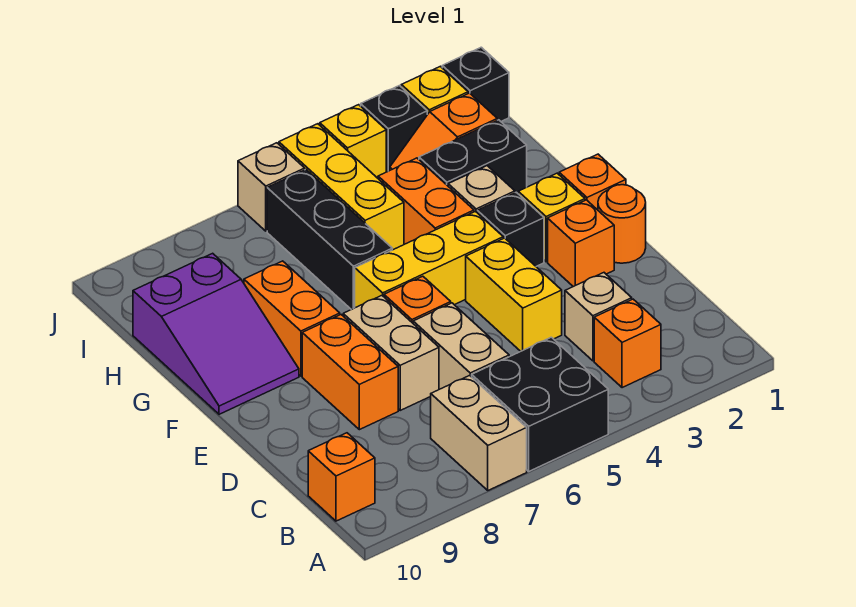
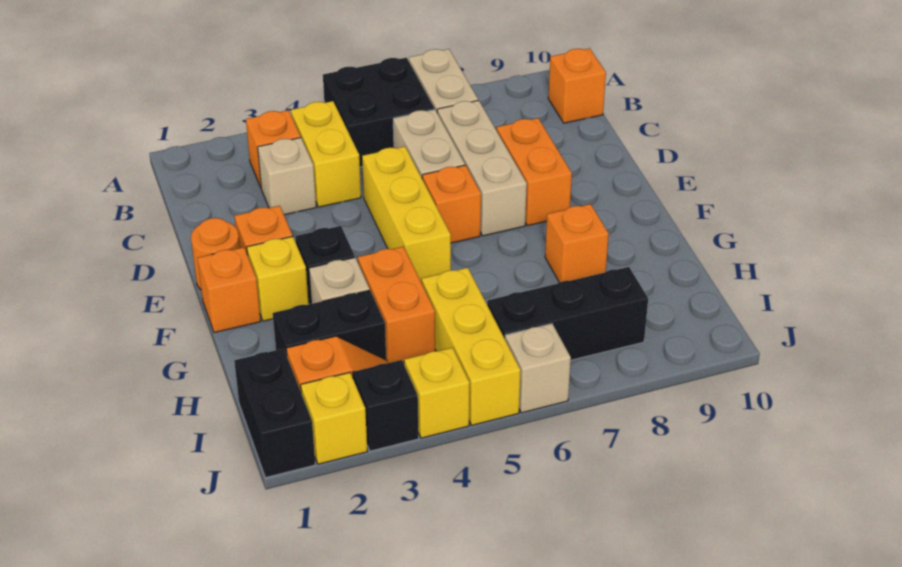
yellow 1x2 brick [466,238,562,351] -> yellow 1x2 brick moved to [291,101,361,207]
tan 1x2 brick [343,296,439,410] -> tan 1x3 brick [437,100,527,236]
yellow 1x3 brick [355,211,503,308] -> yellow 1x3 brick turned to [362,147,451,283]
orange 1x2 brick [244,261,340,376] -> orange 1x1 brick [545,204,609,282]
purple 2x3 slope [133,253,299,414] -> none
black 1x3 brick [267,170,392,310] -> black 1x3 brick turned to [487,267,648,360]
black 1x1 brick [442,47,509,121] -> black 1x2 brick [234,349,315,478]

